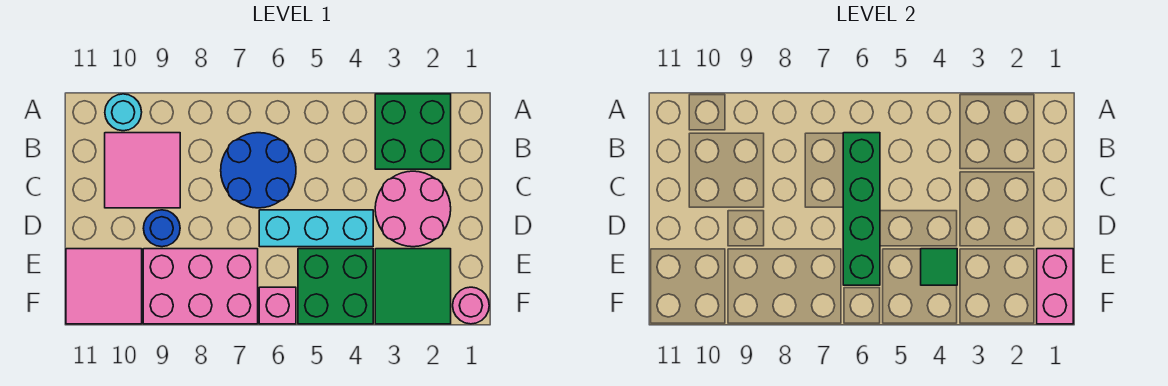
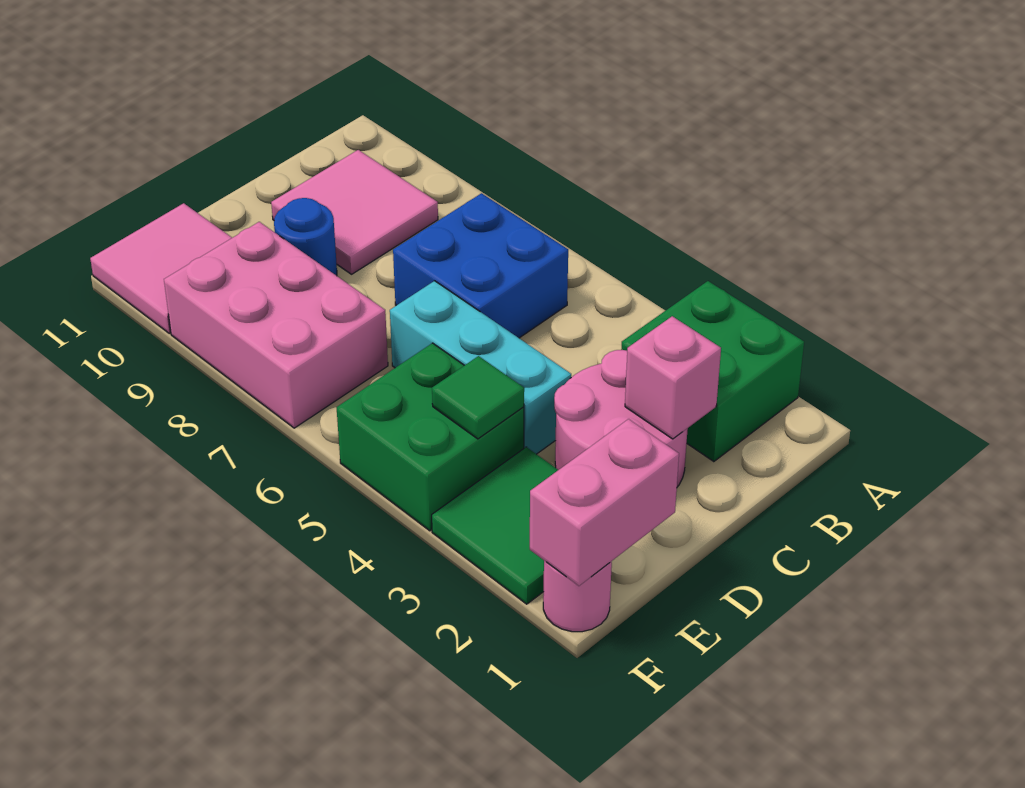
cyan 1x1 round brick [105,94,142,131] -> none
blue 2x2 round brick [221,133,296,208] -> blue 2x2 brick [393,193,568,338]
green 1x4 brick [843,133,880,285] -> none
pink 1x1 brick [259,287,296,324] -> pink 1x1 brick moved to [625,316,721,439]

